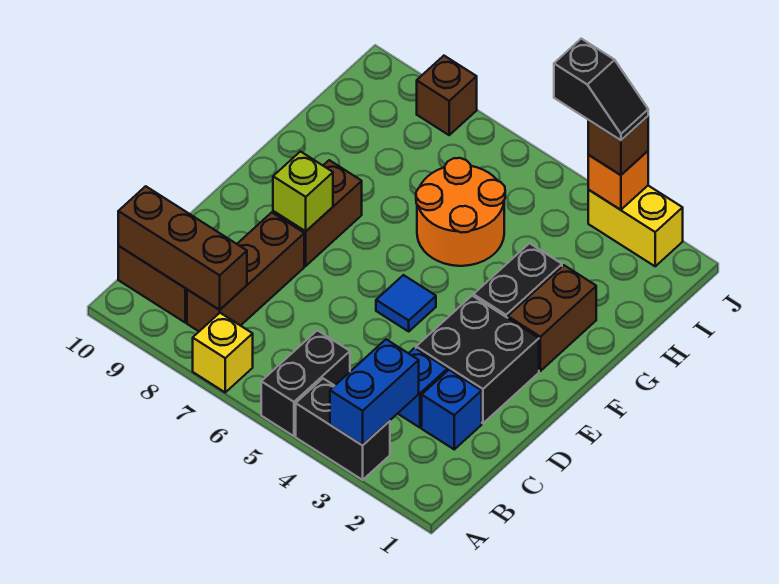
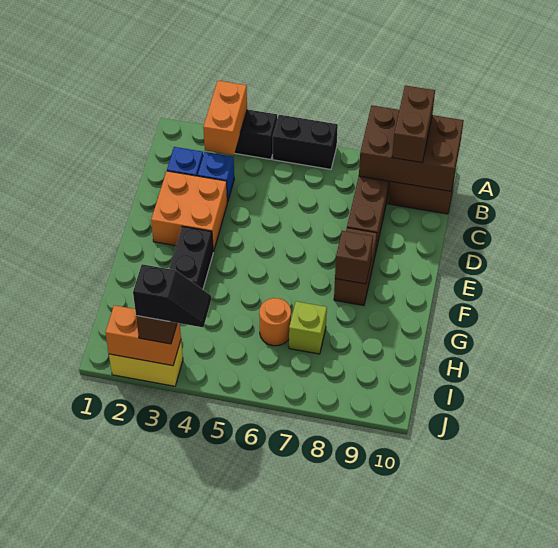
blue 1x2 brick [330,339,419,445] -> orange 1x2 brick [203,81,247,155]
black 1x2 brick [261,330,350,436] -> black 1x2 brick turned to [273,115,338,169]
yellow 1x1 brick [193,313,253,392] -> none
brown 1x3 brick [118,186,247,310] -> brown 2x3 brick [359,105,464,191]
black 2x2 brick [416,296,539,423] -> orange 2x2 brick [151,171,227,252]
blue 1x1 tile [376,275,436,331] -> none
lime 1x1 brick [273,152,333,231] -> lime 1x1 brick moved to [289,302,327,354]
brown 1x2 brick [508,265,596,371] -> brown 1x2 brick moved to [392,85,435,163]
orange 2x2 round brick [416,158,505,266] -> orange 1x1 round brick [259,298,291,346]
orange 1x1 brick [588,151,648,210] -> orange 1x2 brick [105,305,181,366]
black 1x2 slope [554,39,648,140] -> black 1x2 slope turned to [133,264,211,327]
brown 1x1 brick [417,56,477,135] -> brown 1x1 brick moved to [335,231,373,284]

